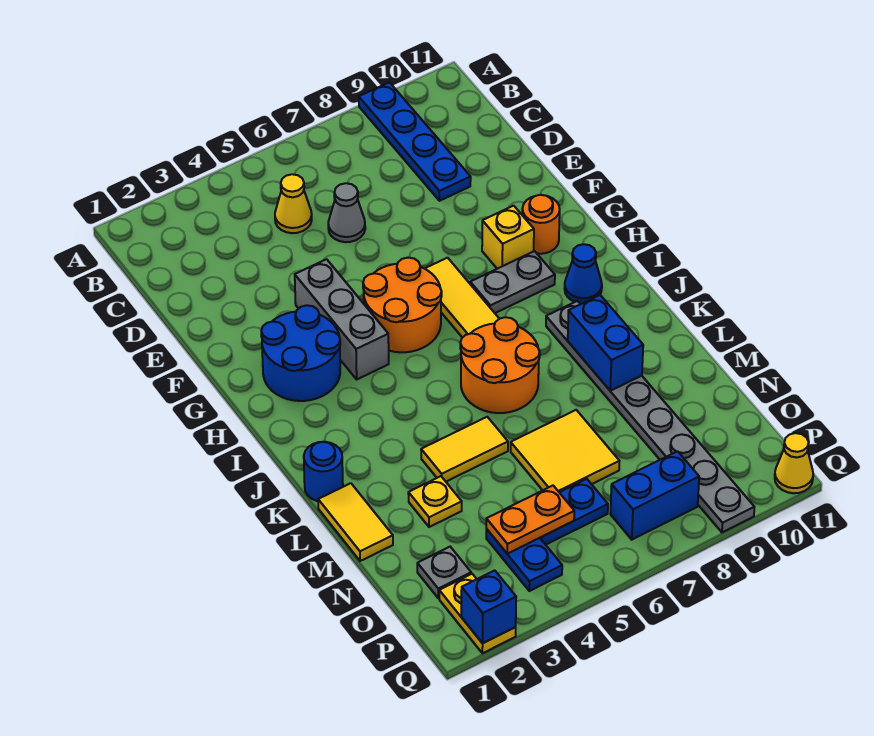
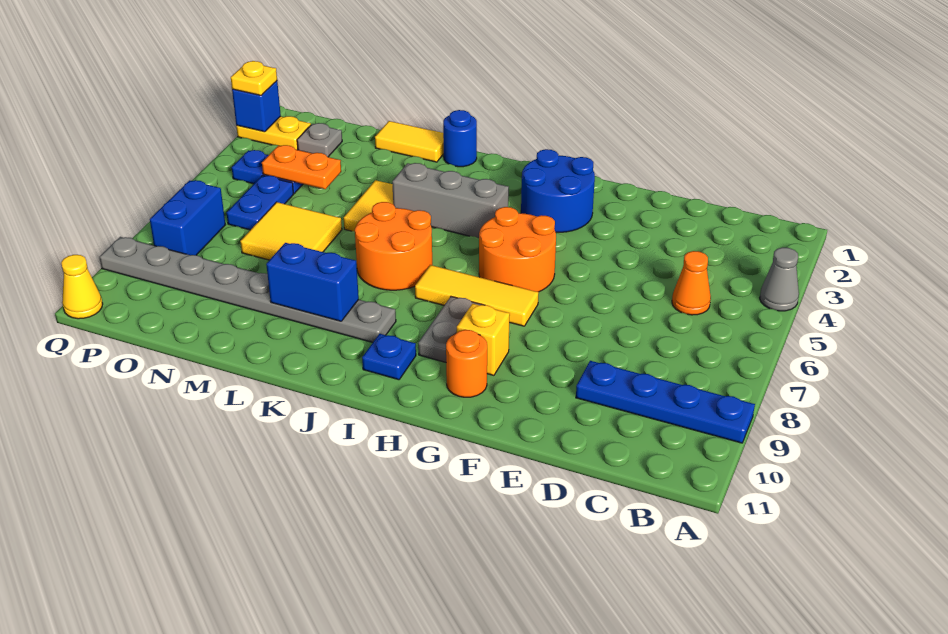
yellow 1x1 cone [275,174,312,233] -> orange 1x1 cone [672,251,711,315]
grey 1x1 cone [328,183,365,242] -> grey 1x1 cone moved to [760,247,799,311]
grey 1x3 brick [295,259,389,379] -> grey 1x3 brick moved to [392,163,509,238]
blue 1x1 cone [565,244,602,303] -> blue 1x1 plate [362,334,416,380]
yellow 1x1 plate [408,476,462,527] -> yellow 1x1 plate moved to [231,61,277,95]
orange 1x2 plate [486,486,574,554] -> orange 1x2 plate turned to [262,145,341,189]

